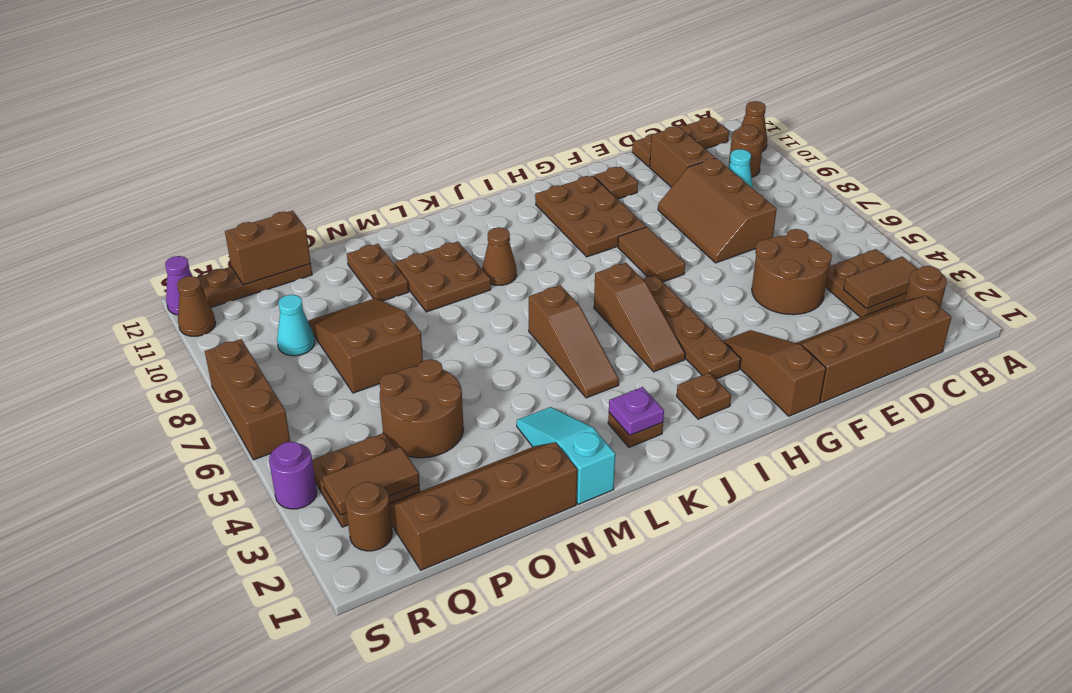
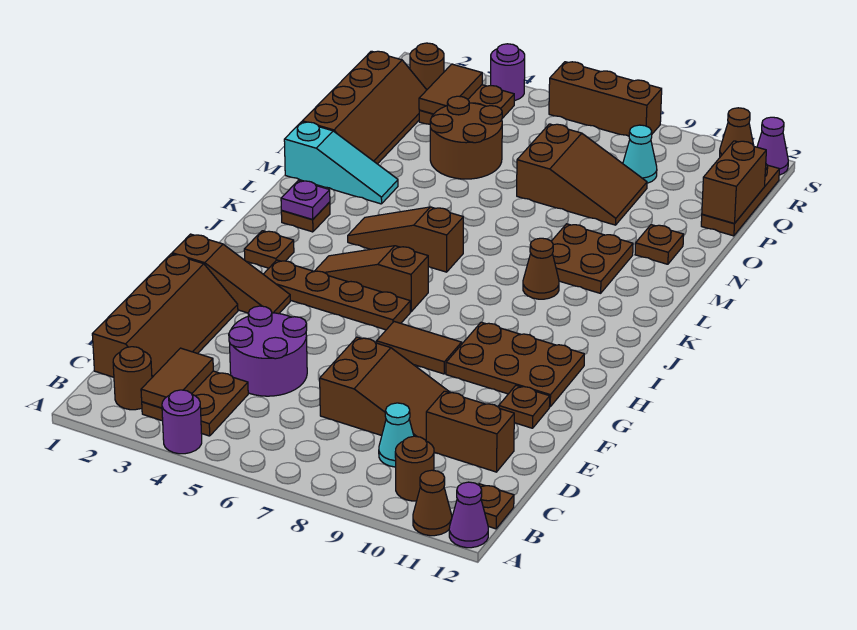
none -> purple 1x1 round brick [162,390,202,454]
none -> purple 1x1 cone [449,482,488,548]
brown 1x3 plate [632,117,729,167] -> brown 1x1 plate [478,484,514,529]
brown 2x2 round brick [752,229,832,315] -> purple 2x2 round brick [229,306,307,396]
brown 2x3 slope [658,158,777,263] -> brown 2x3 slope turned to [320,337,450,440]
brown 1x2 plate [347,244,409,301] -> brown 1x1 plate [635,225,684,264]

